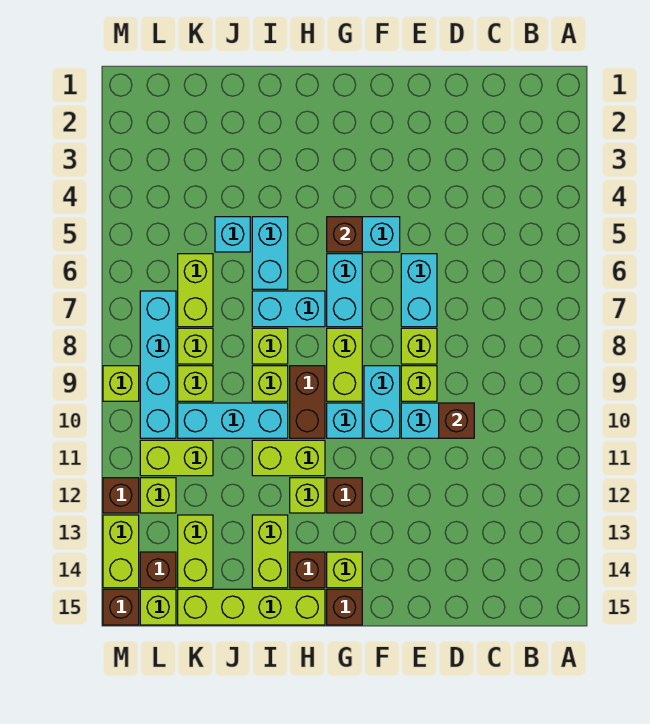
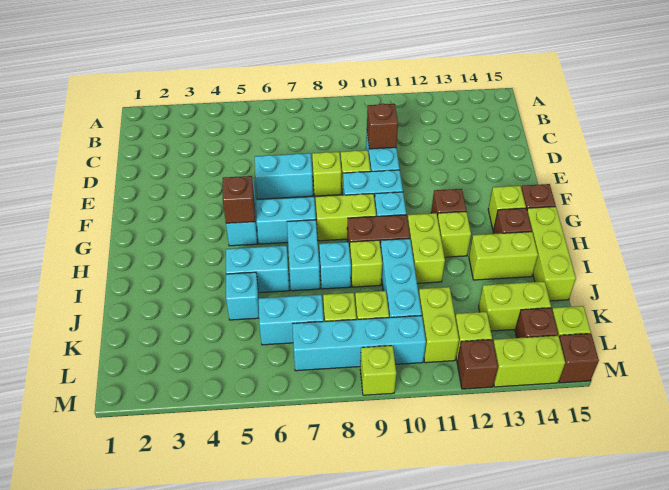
lime 1x4 brick [178,589,325,625] -> lime 1x3 brick [527,207,576,301]
lime 1x1 brick [252,328,288,364] -> cyan 1x1 brick [319,242,351,289]
lime 1x2 brick [178,254,213,327] -> cyan 1x2 brick [259,295,324,345]

